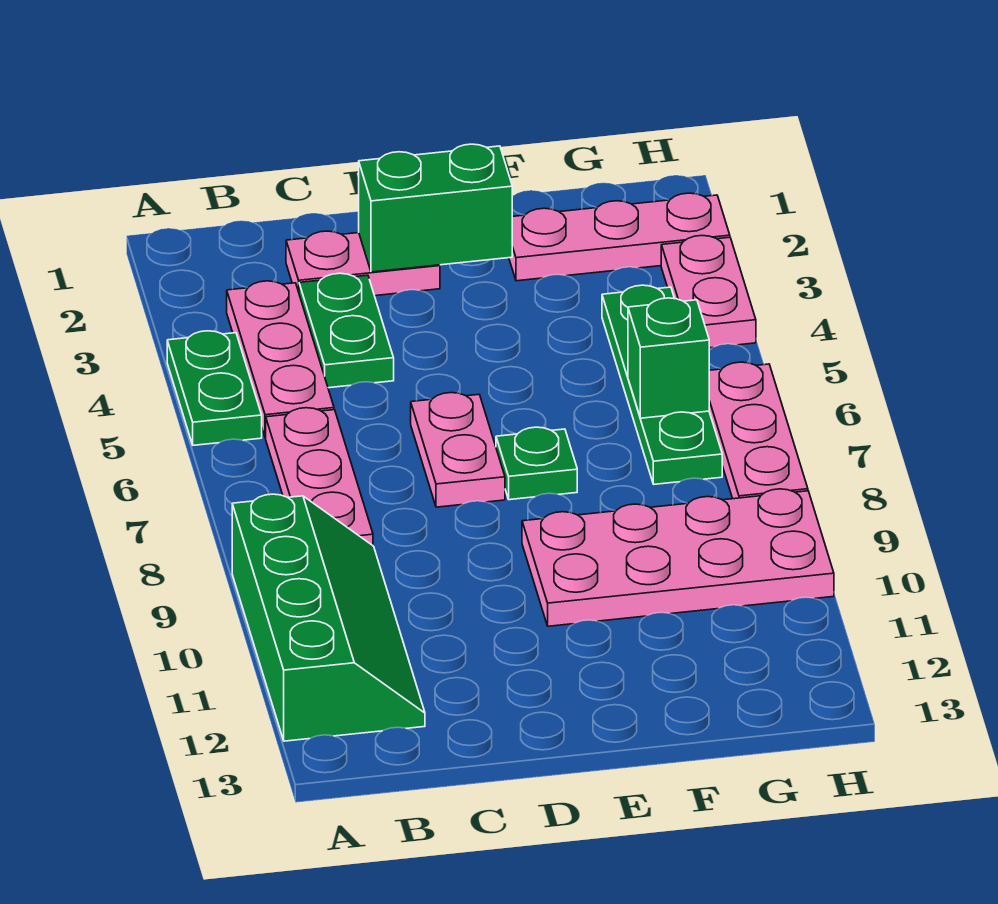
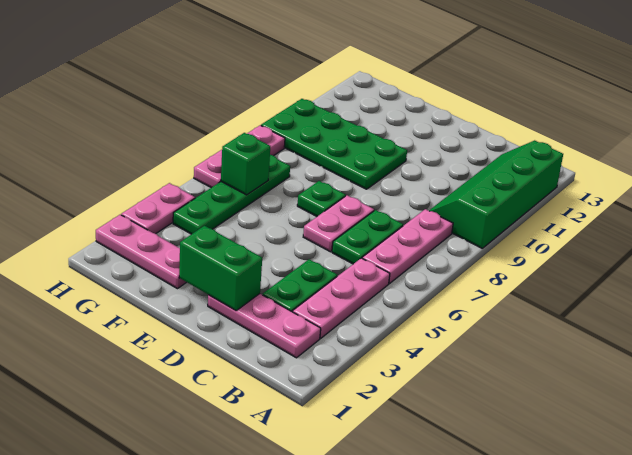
green 1x2 plate [167,331,262,445] -> green 1x2 plate moved to [332,210,403,264]
pink 1x2 plate [286,231,440,296] -> pink 1x3 plate [208,294,321,358]
pink 2x4 plate [522,489,834,626] -> green 2x4 plate [261,99,407,189]

